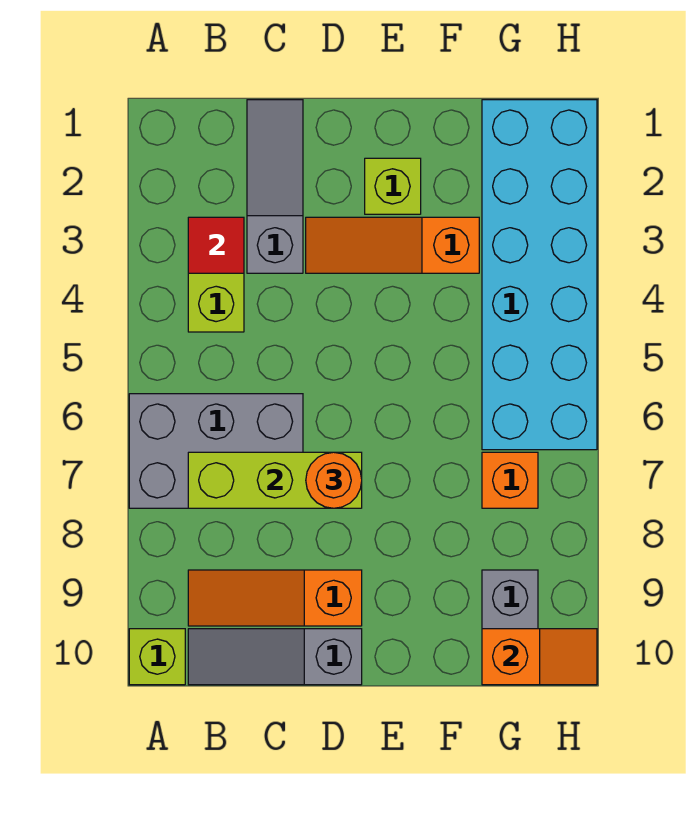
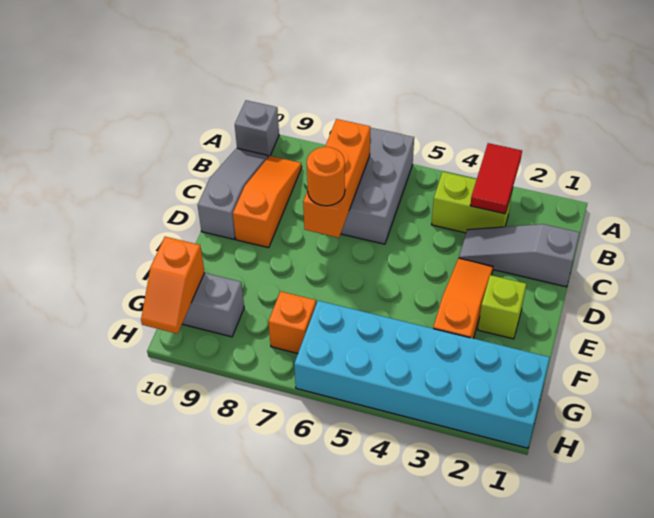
lime 1x1 brick [129,629,185,685] -> grey 1x1 brick [235,100,279,157]
red 1x1 tile [188,217,244,273] -> red 1x2 tile [470,143,522,214]
lime 1x3 brick [188,452,362,508] -> orange 1x3 brick [303,119,370,238]
grey 1x3 slope [247,100,303,273] -> grey 1x3 slope turned to [459,224,580,287]

